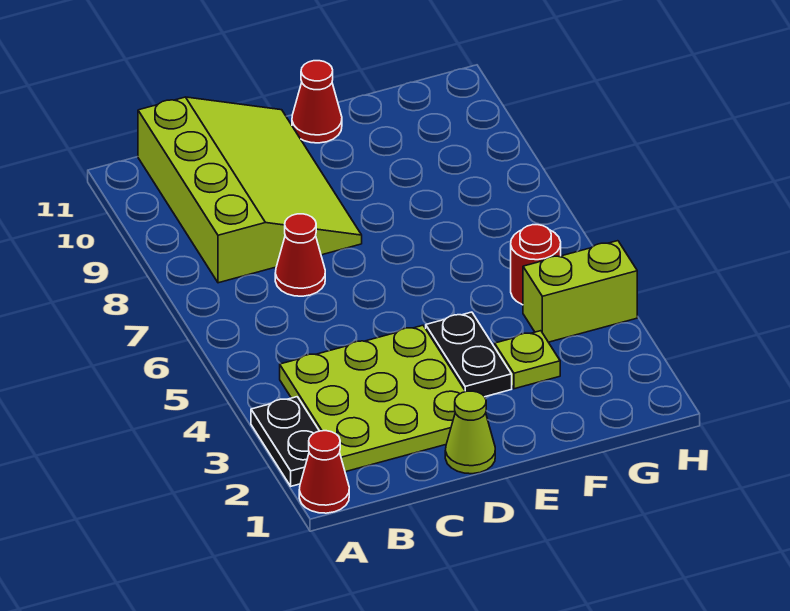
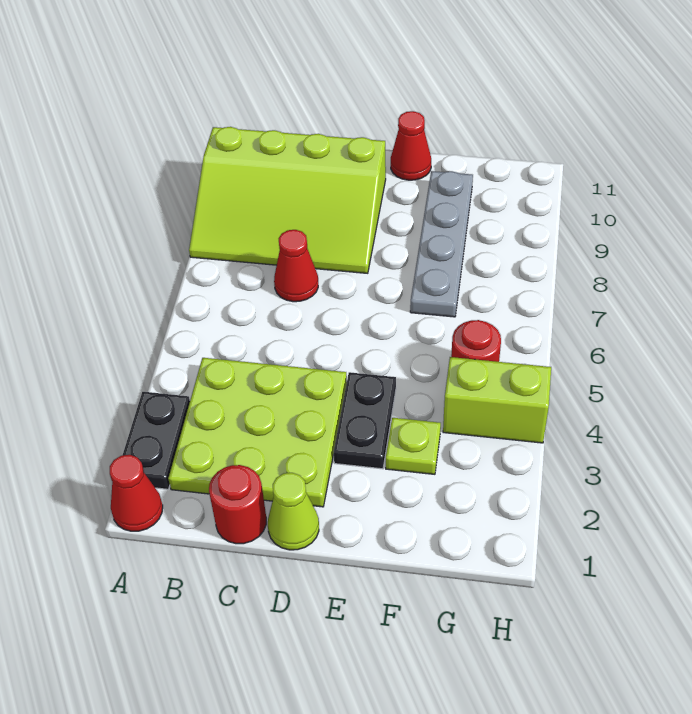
lime 3x4 slope [138,97,362,283] -> lime 3x4 slope turned to [189,127,386,273]
none -> red 1x1 round brick [209,465,266,544]
none -> grey 1x4 plate [410,171,473,317]

